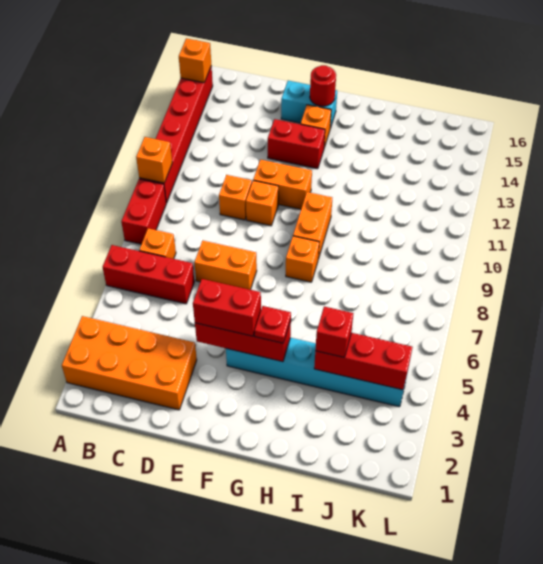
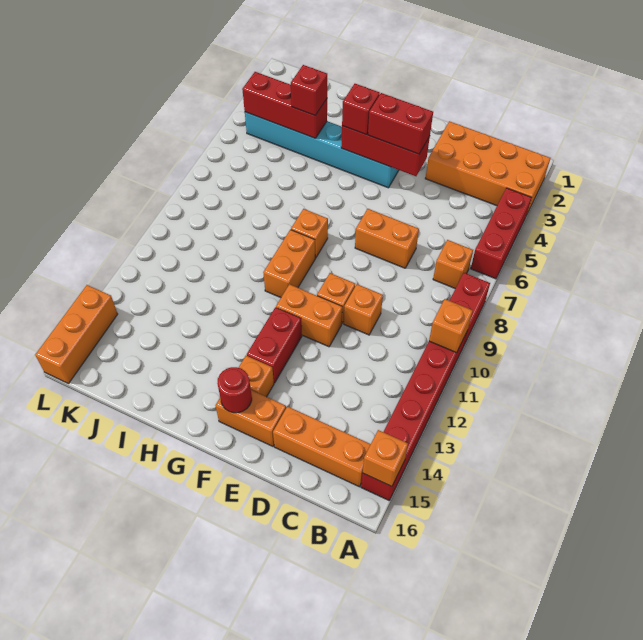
red 1x3 brick [103,245,194,304] -> red 1x3 brick turned to [471,188,532,279]
none -> orange 1x3 brick [273,407,371,487]
red 1x2 brick [268,119,325,169] -> red 1x2 brick turned to [247,307,302,383]
cyan 1x2 brick [281,81,337,128] -> orange 1x2 brick [216,390,286,446]
red 1x1 plate [255,306,291,343] -> red 1x1 brick [342,84,380,135]
none -> orange 1x3 brick [35,285,118,383]

